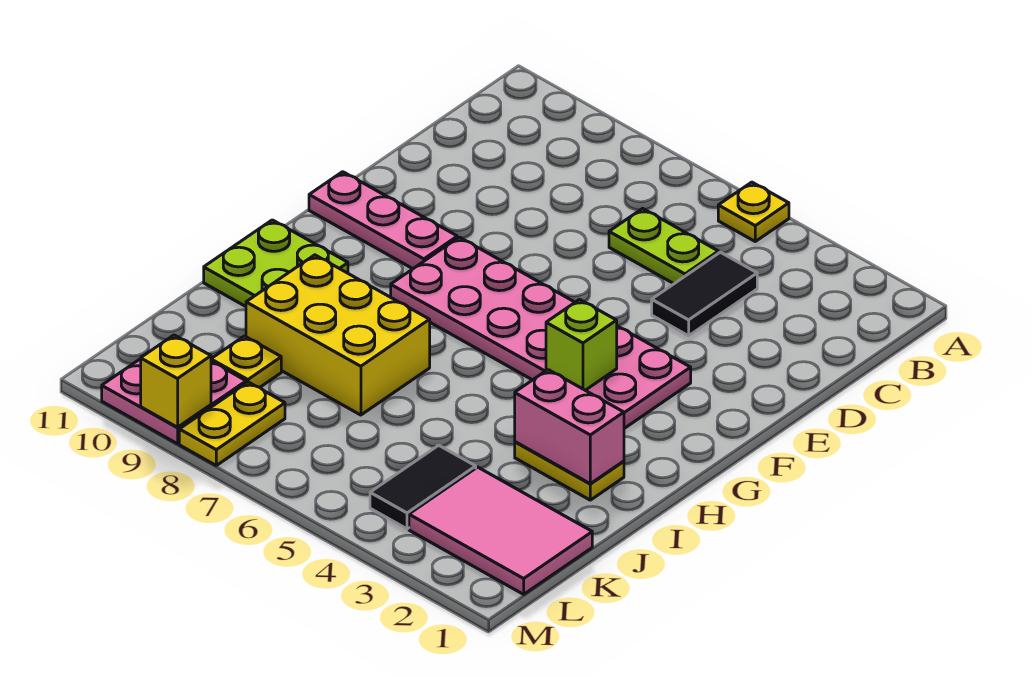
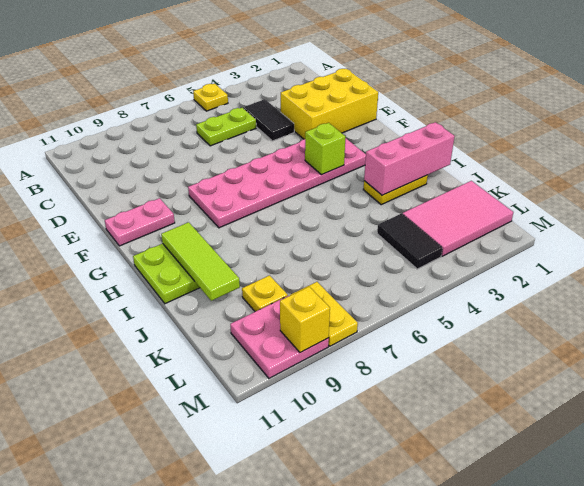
pink 1x3 plate [309,172,457,269] -> pink 1x2 plate [105,198,175,246]
none -> lime 1x3 tile [161,222,240,301]
pink 1x2 brick [515,370,624,484] -> pink 1x3 brick [364,122,455,195]
yellow 2x3 brick [246,255,430,415] -> yellow 2x3 brick moved to [281,69,378,139]

